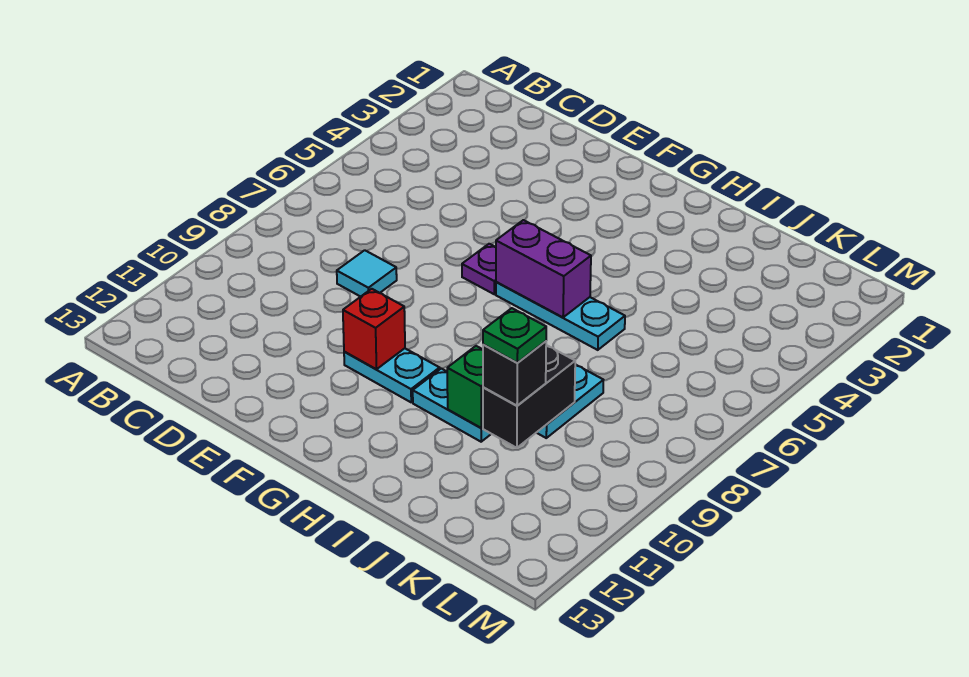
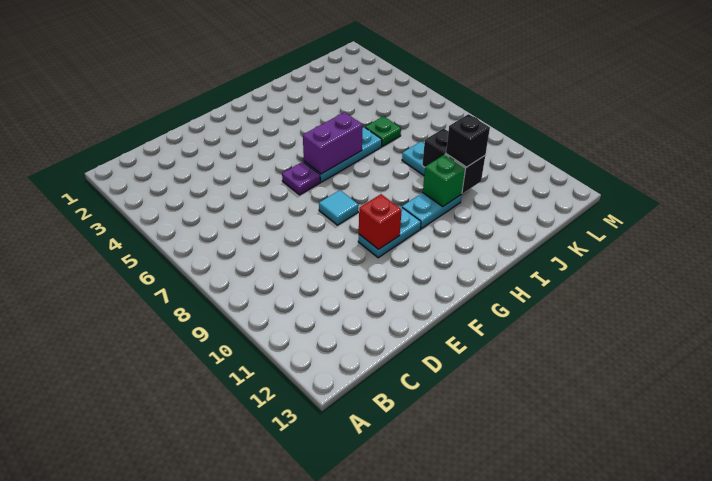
cyan 1x1 tile [337,250,397,297] -> cyan 1x1 tile moved to [319,190,358,225]
green 1x1 plate [483,308,546,363] -> green 1x1 plate moved to [365,116,401,146]

